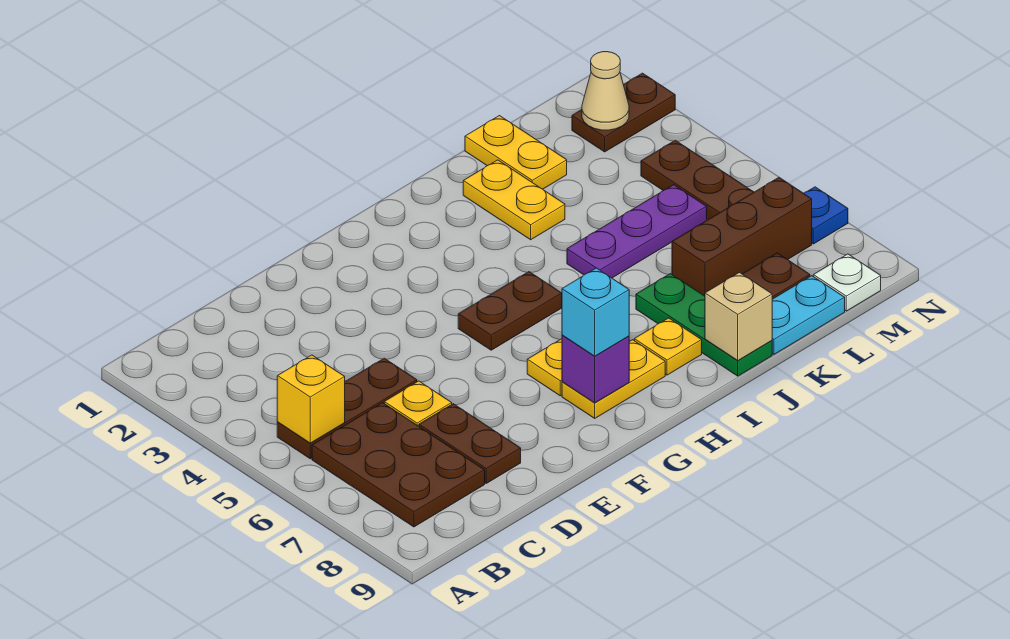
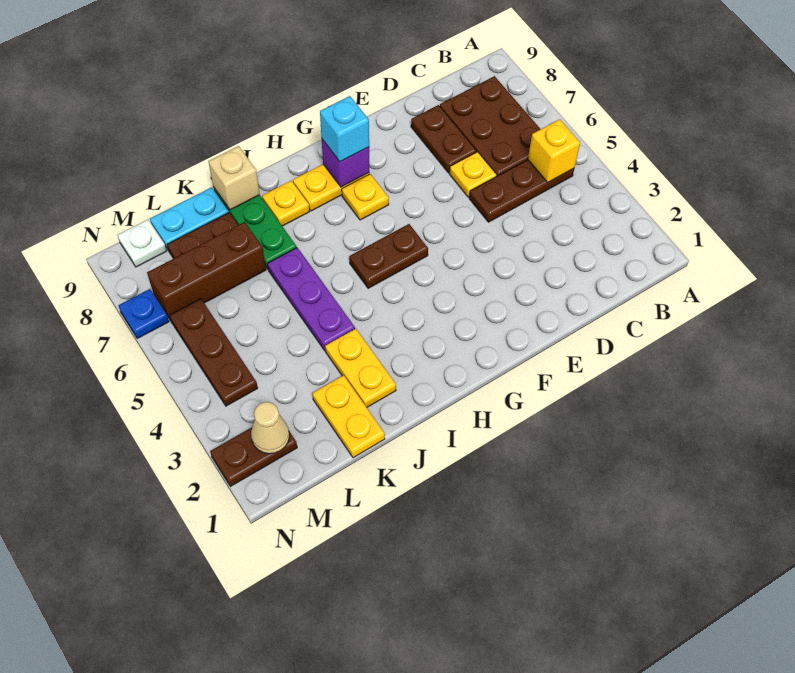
purple 1x3 plate [567,185,707,278] -> purple 1x3 plate turned to [267,248,355,351]

